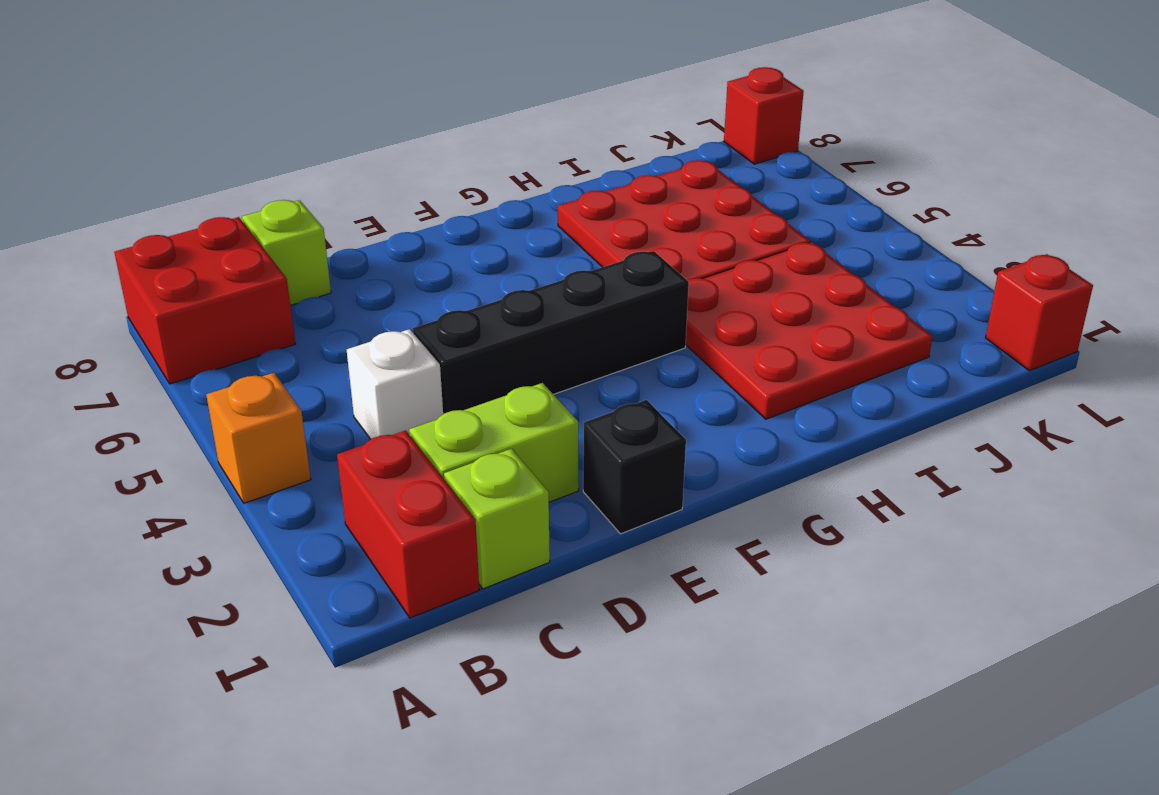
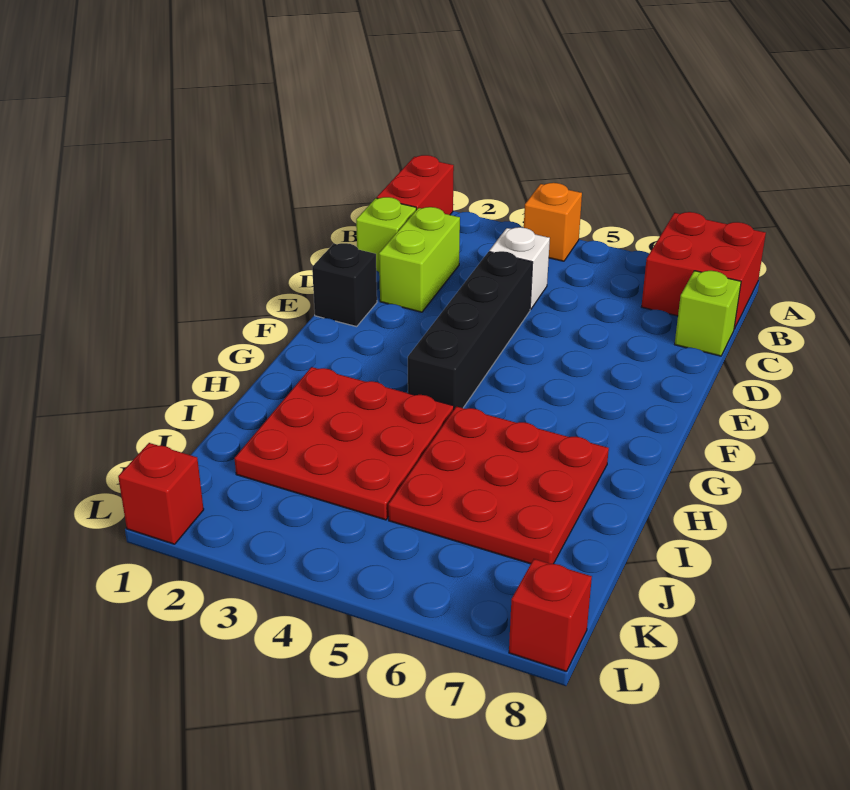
red 1x2 brick [337,430,479,618] -> red 1x2 brick turned to [377,155,454,215]

